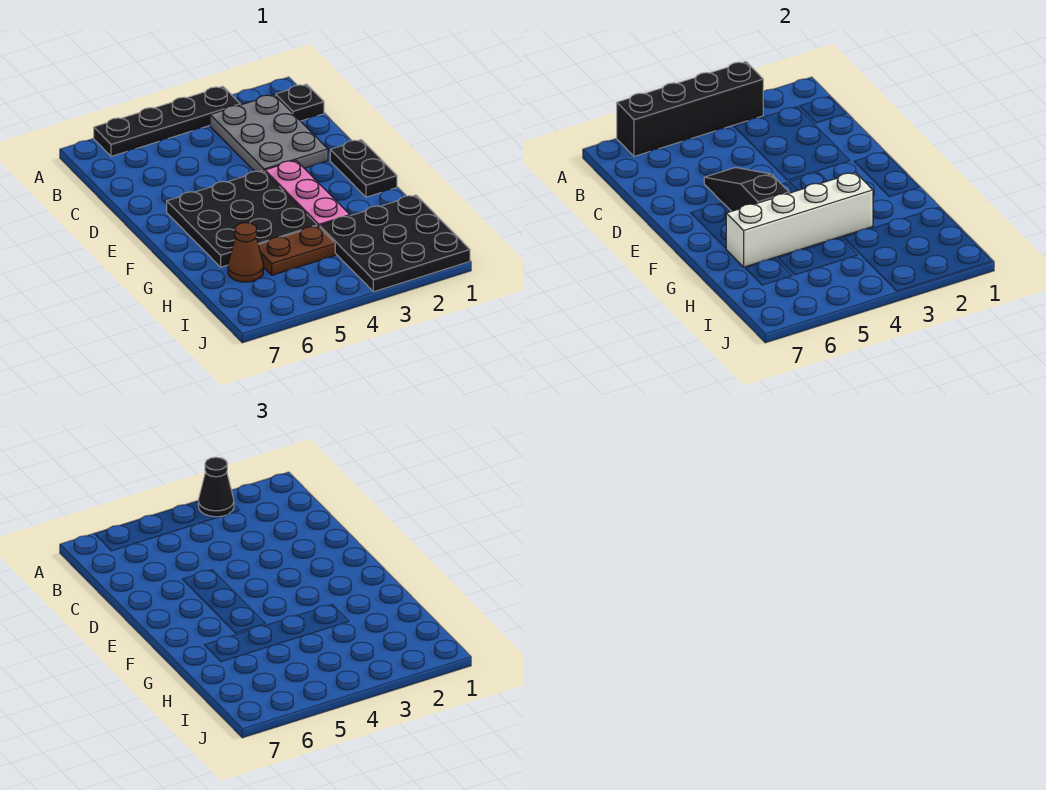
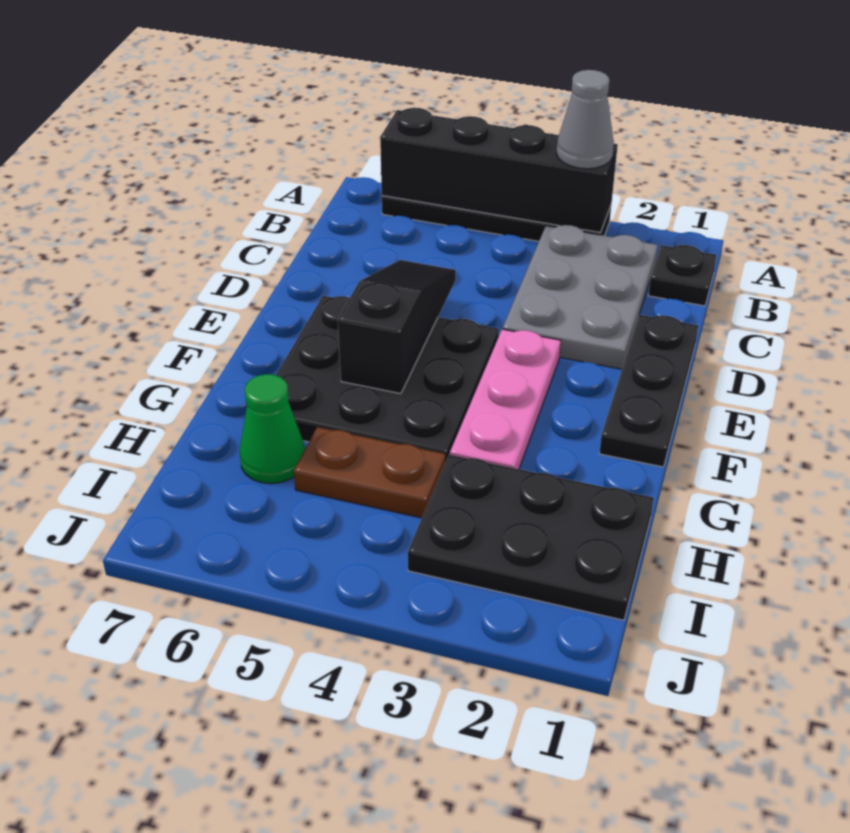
black 1x1 cone [198,457,234,517] -> grey 1x1 cone [556,70,614,169]
black 1x2 plate [330,140,397,197] -> black 1x3 plate [599,315,698,467]
white 1x4 brick [726,172,873,267] -> none
black 3x3 plate [320,195,470,292] -> black 2x3 plate [408,455,654,620]
brown 1x1 cone [228,223,263,282] -> green 1x1 cone [240,374,305,484]

